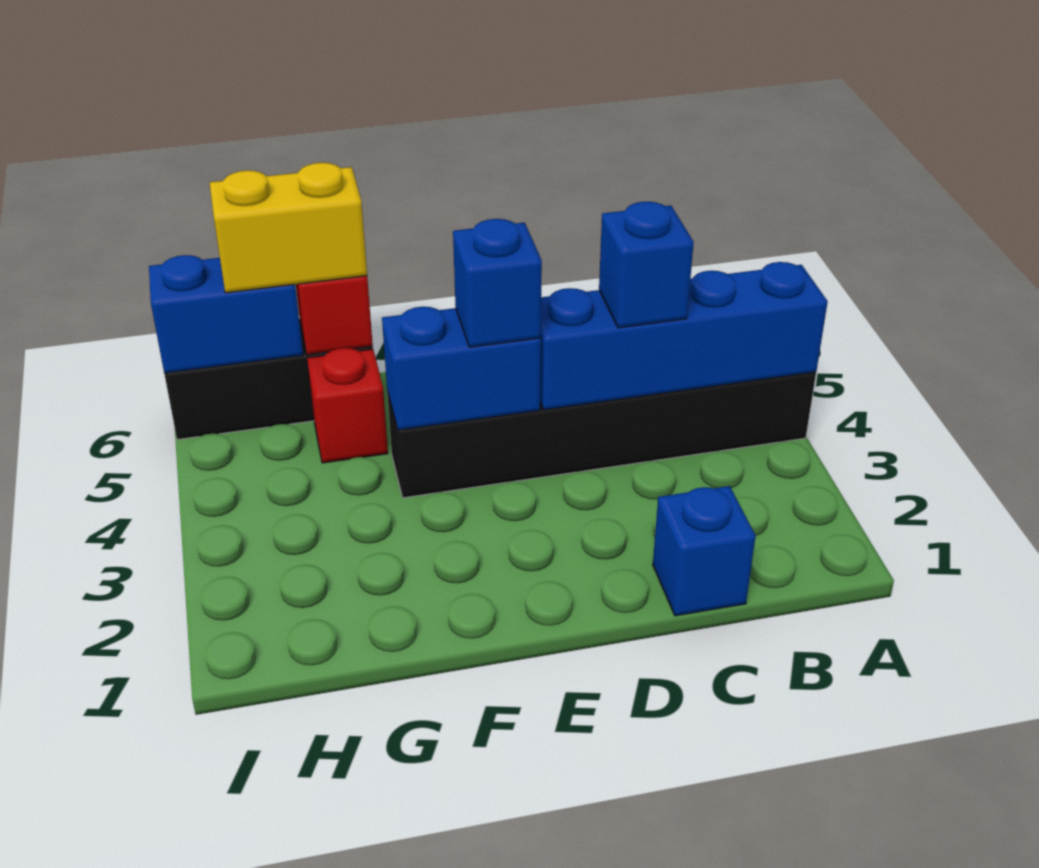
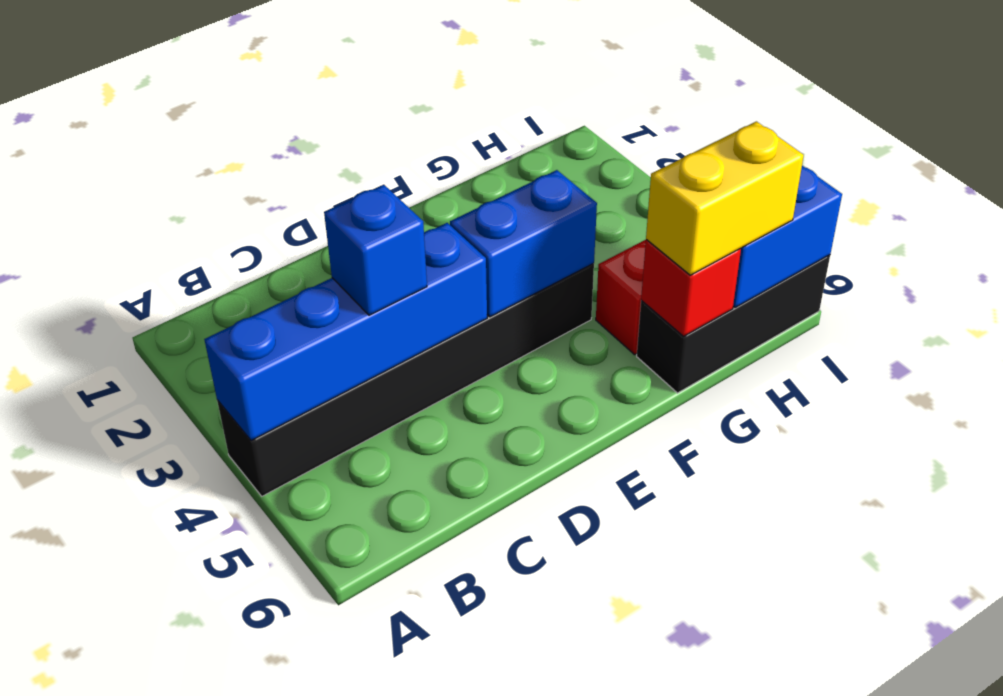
blue 1x1 brick [653,486,755,616] -> none
blue 1x1 brick [453,219,542,347] -> none

